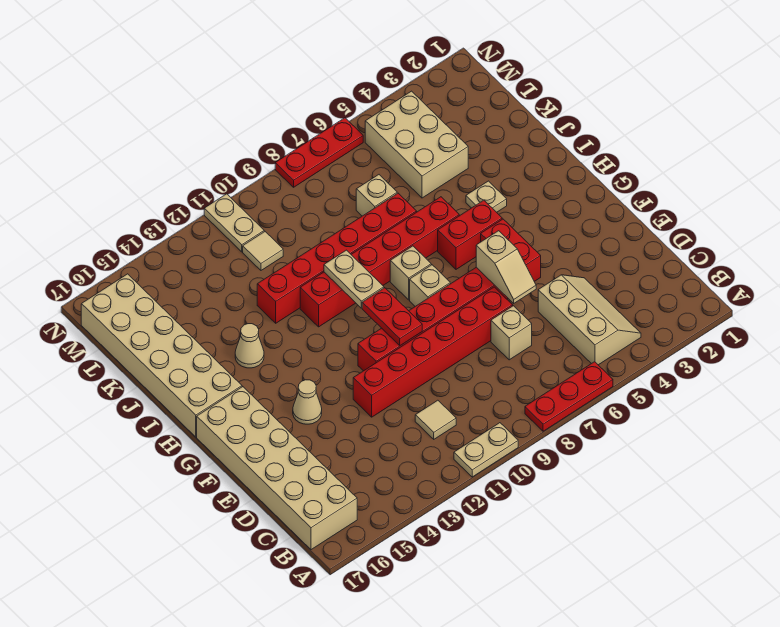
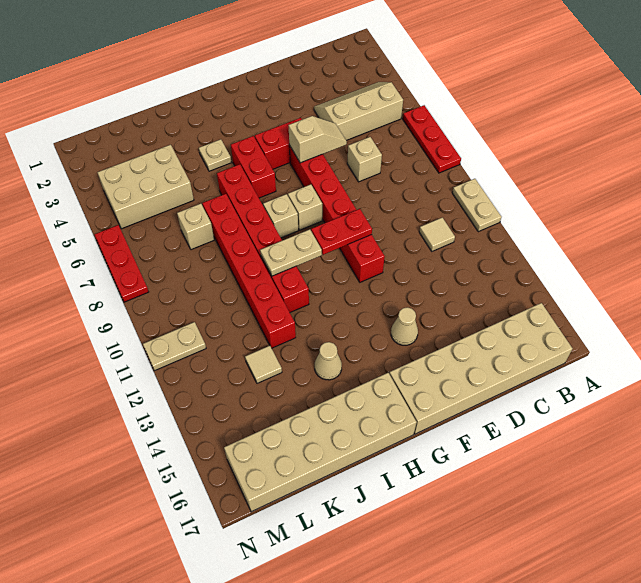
red 1x6 brick [353,287,513,417] -> none
tan 1x1 tile [243,232,283,270] -> tan 1x1 tile moved to [245,346,282,383]

